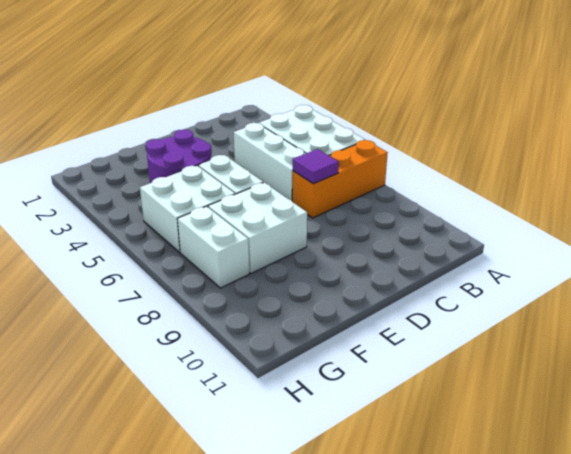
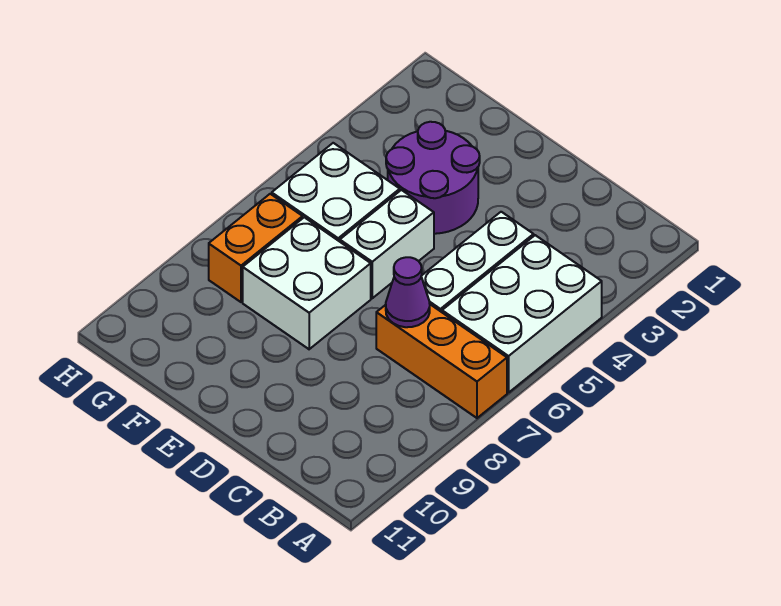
purple 1x1 tile [293,149,339,184] -> purple 1x1 cone [386,257,430,327]
white 1x2 brick [177,206,249,288] -> orange 1x2 brick [209,194,303,302]

